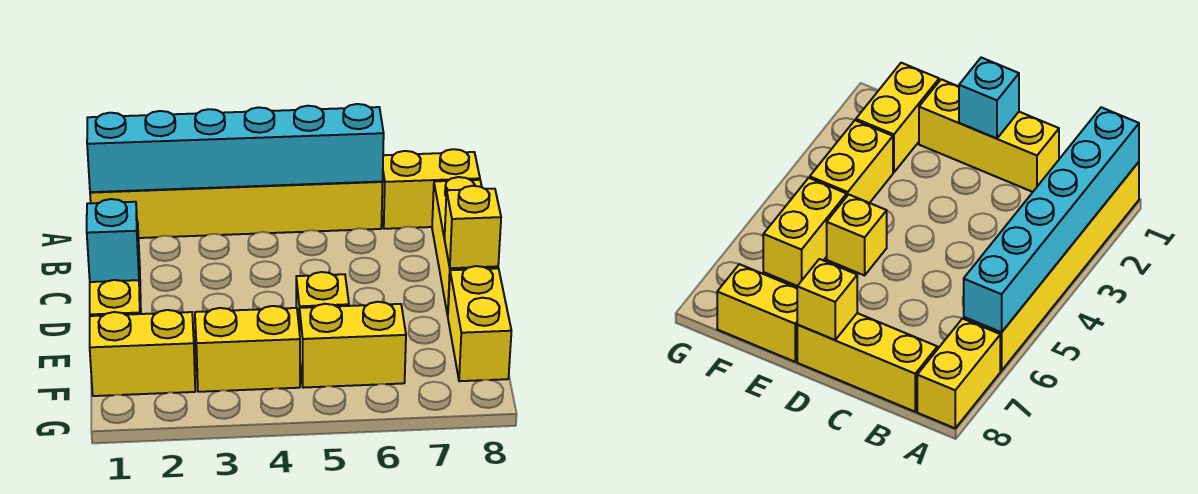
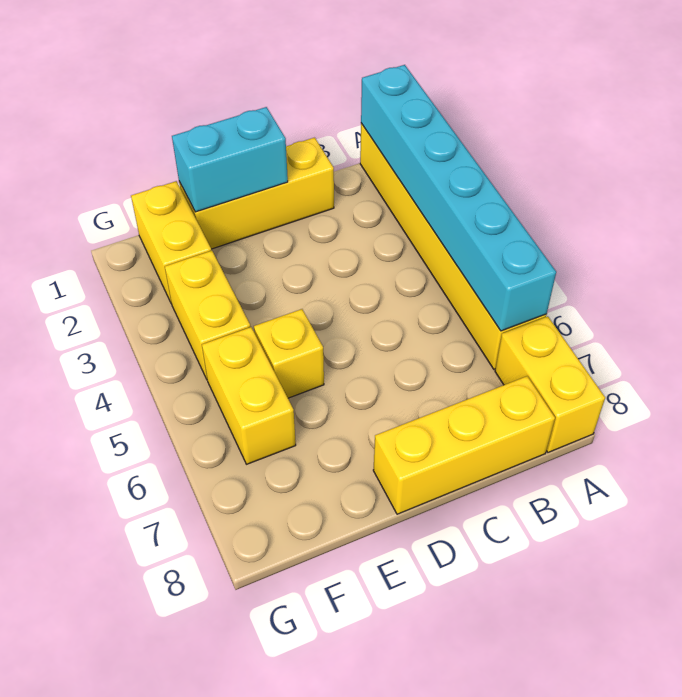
cyan 1x1 brick [87,199,139,282] -> cyan 1x2 brick [172,107,288,212]
yellow 1x1 brick [445,186,501,268] -> none
yellow 1x2 brick [448,266,511,381] -> none

